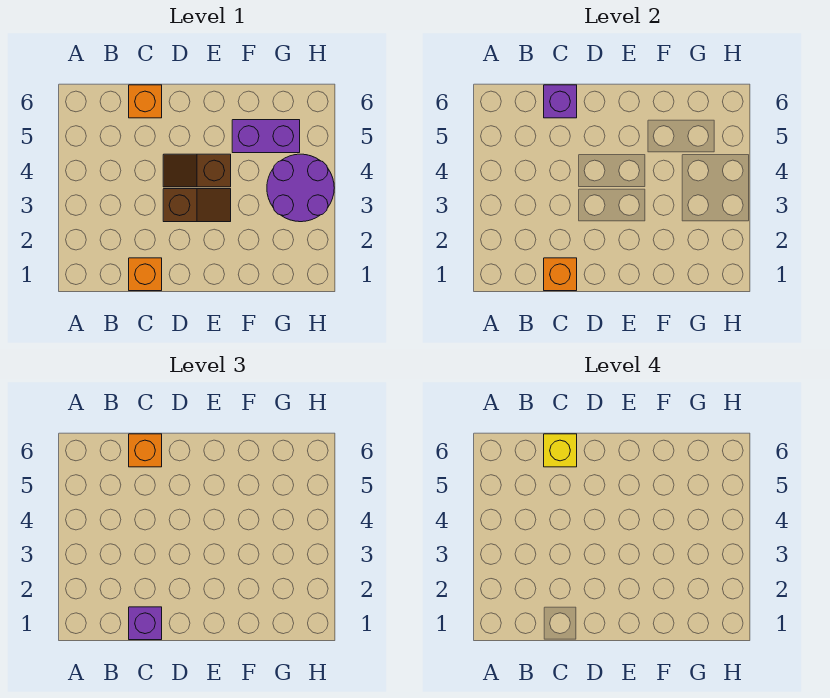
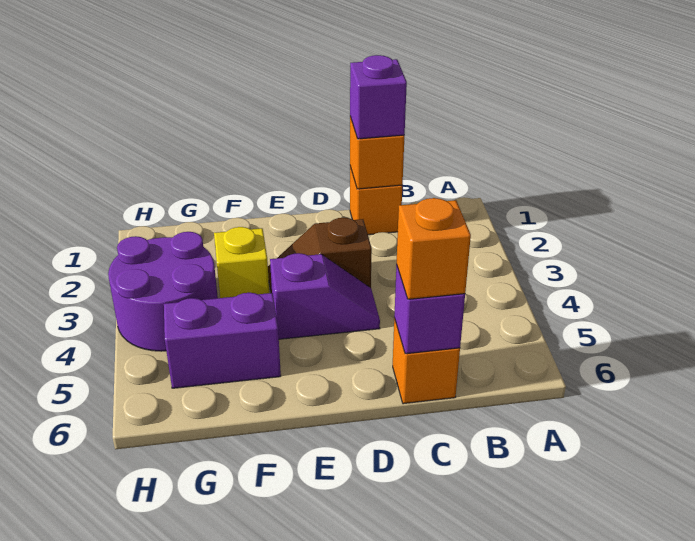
yellow 1x1 brick [544,434,577,467] -> yellow 1x1 brick moved to [214,227,269,298]
brown 1x2 slope [163,154,231,187] -> purple 1x2 slope [270,253,380,339]

